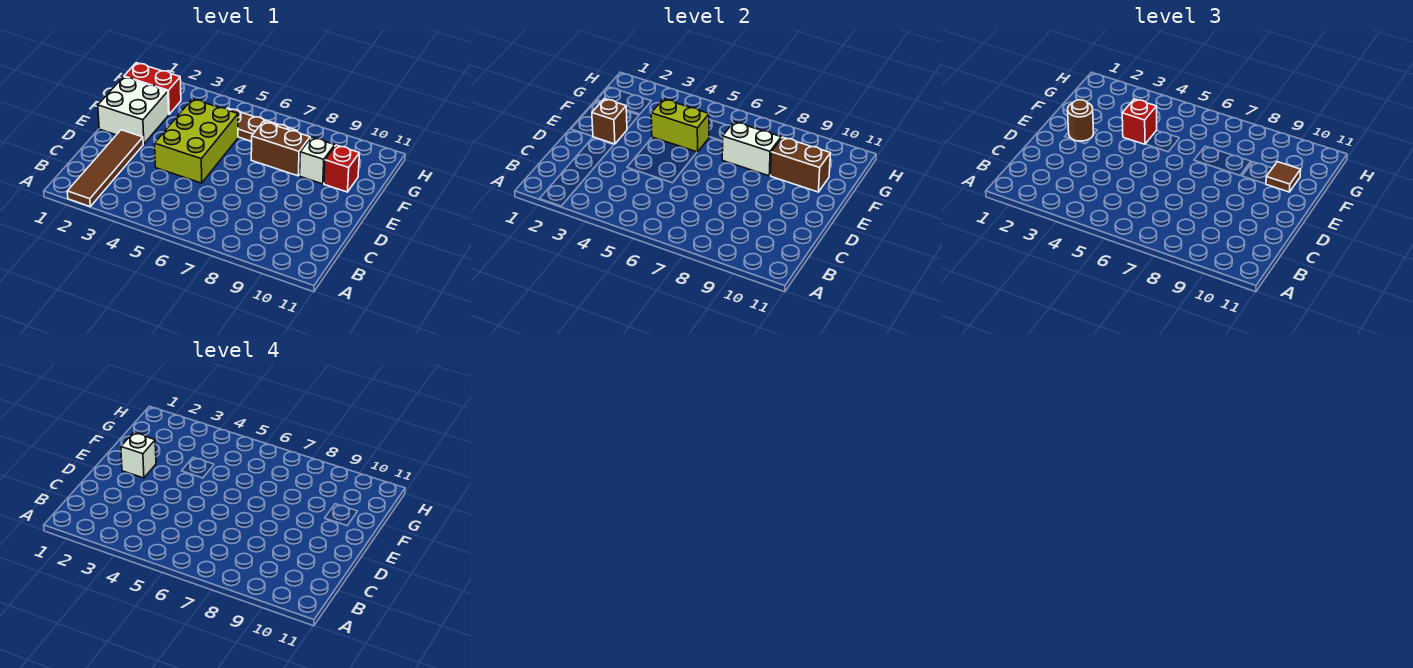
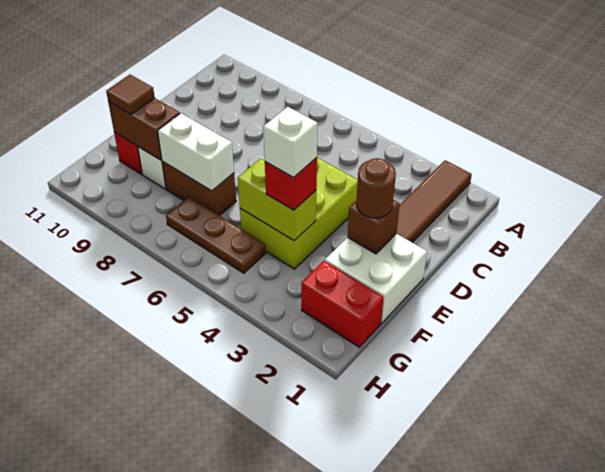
white 1x1 brick [121,433,156,478] -> white 1x1 brick moved to [263,107,317,178]

